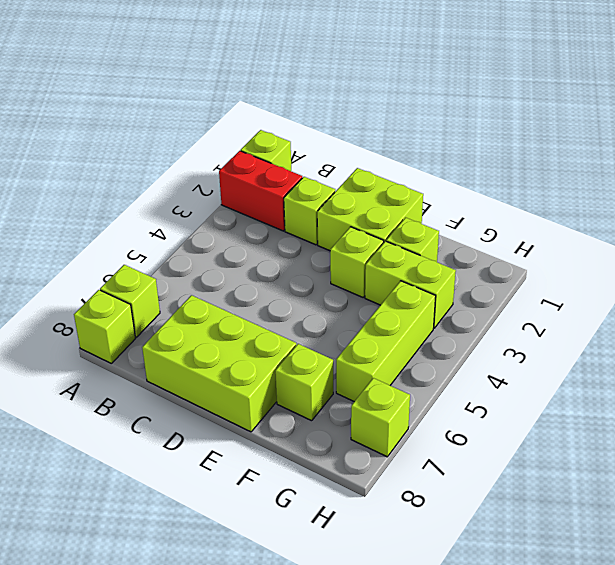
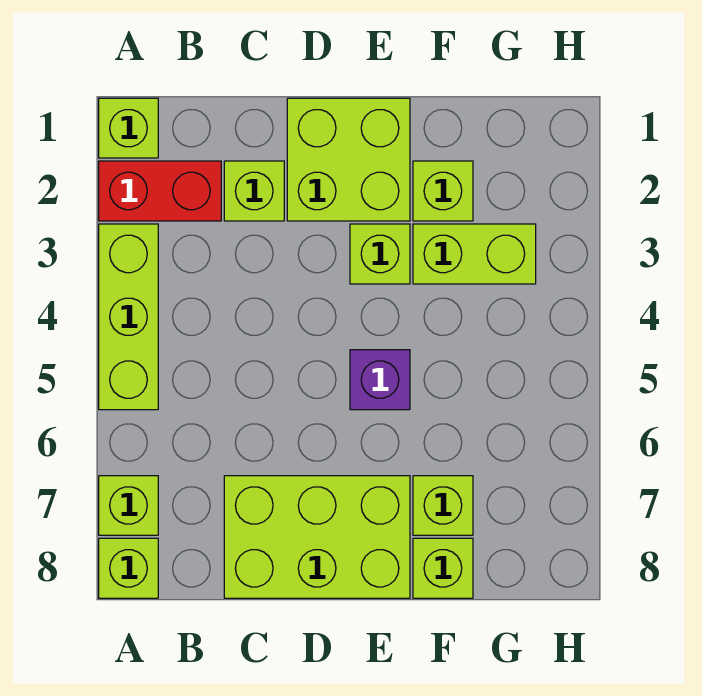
none -> purple 1x1 brick [350,350,410,410]
lime 1x3 brick [336,281,436,402] -> lime 1x3 brick moved to [99,224,158,410]
lime 1x1 brick [351,378,410,457] -> lime 1x1 brick moved to [413,538,473,598]

